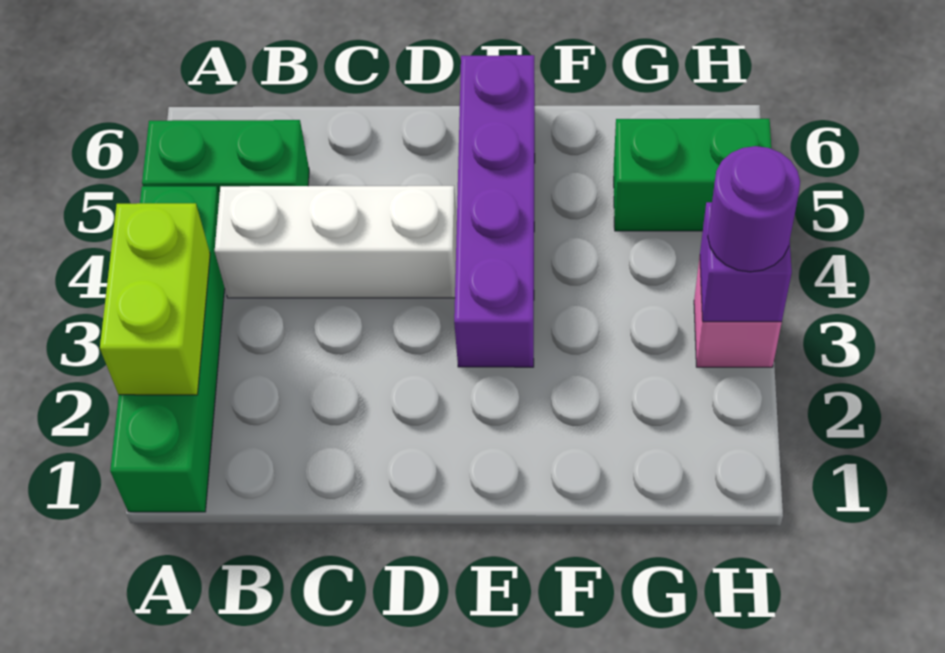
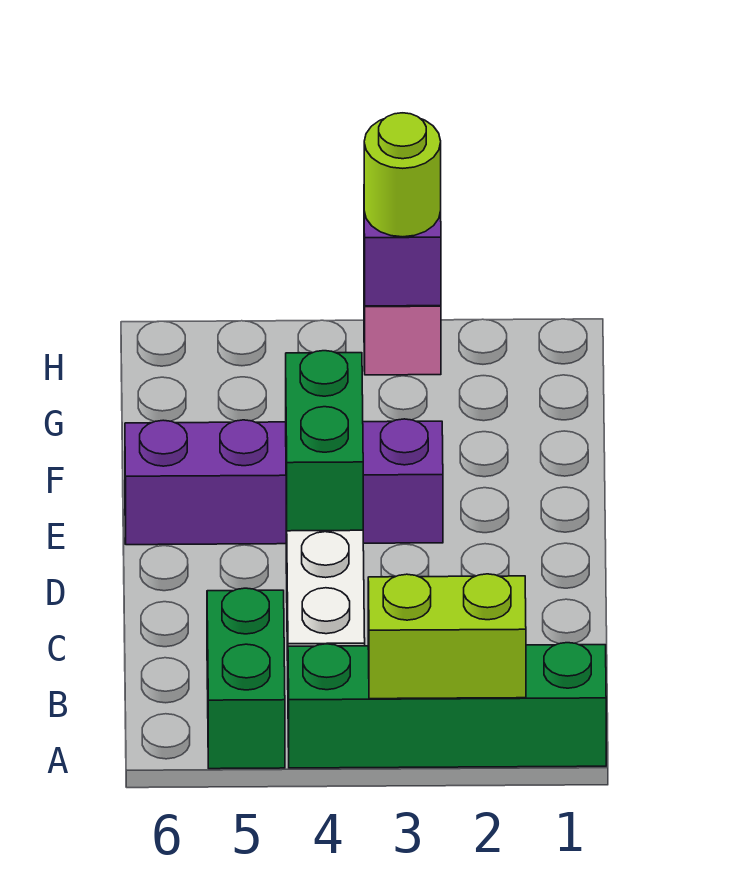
green 1x2 brick [614,119,771,231] -> green 1x2 brick moved to [286,351,363,531]
purple 1x1 round brick [708,146,800,272] -> lime 1x1 round brick [364,113,441,237]

